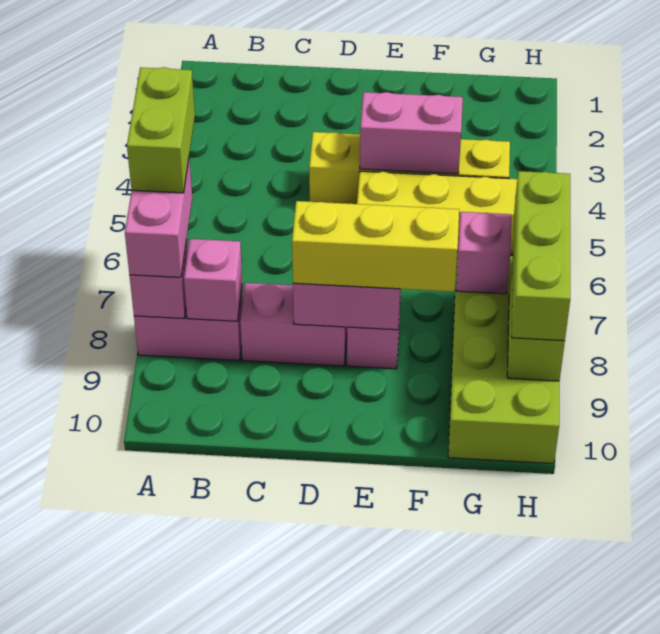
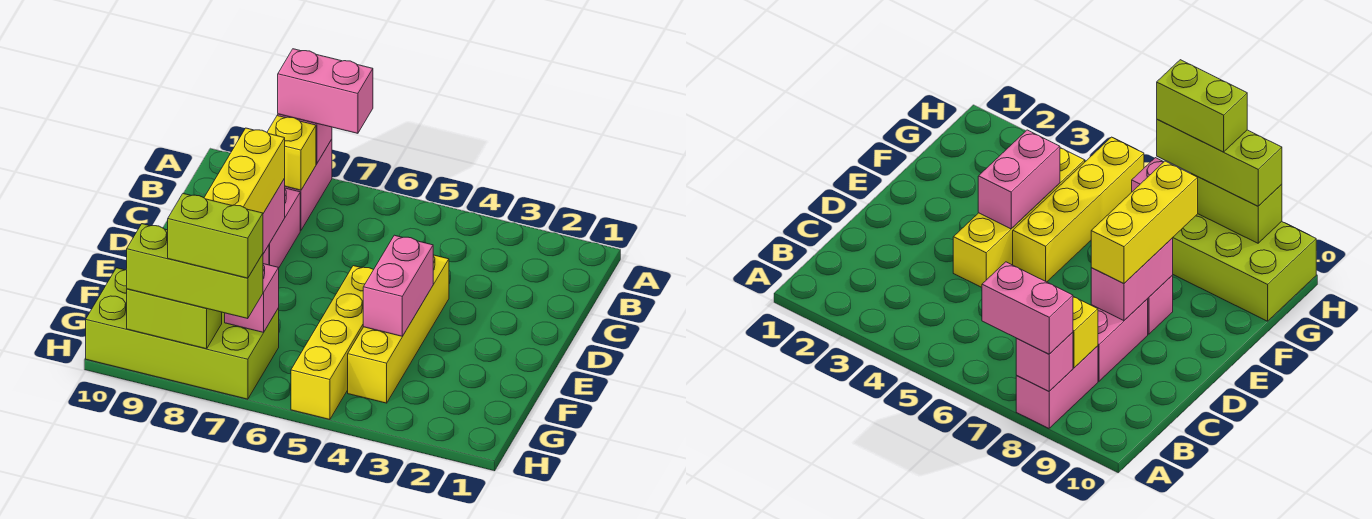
lime 1x2 brick [127,67,195,193] -> lime 1x2 brick moved to [168,194,263,278]
pink 1x1 brick [184,239,242,321] -> yellow 1x1 brick [267,116,316,190]

